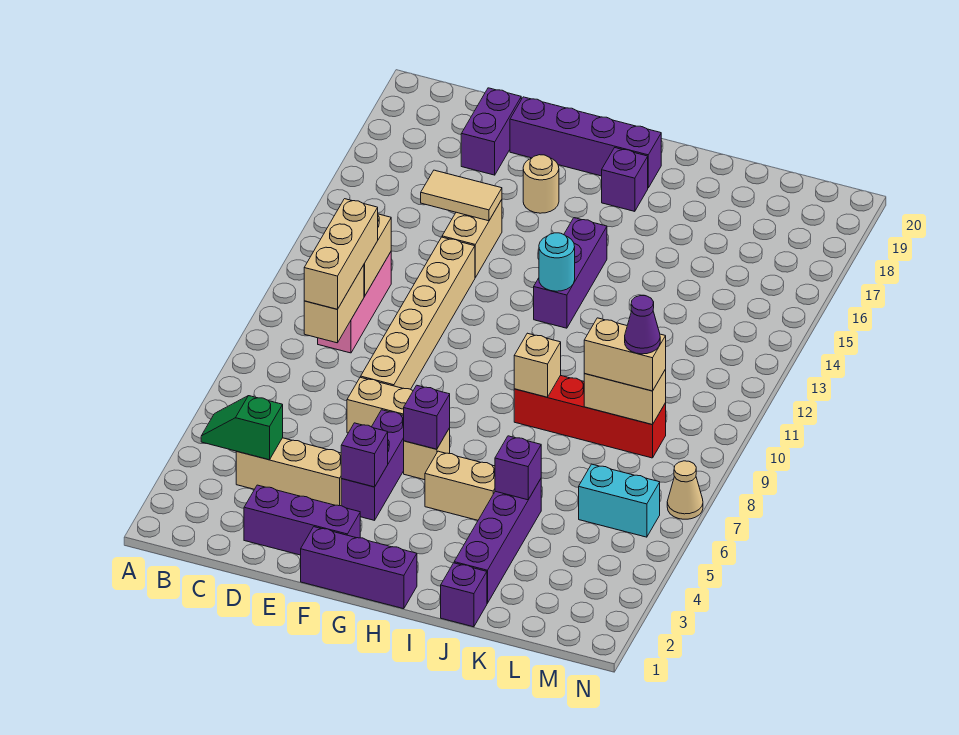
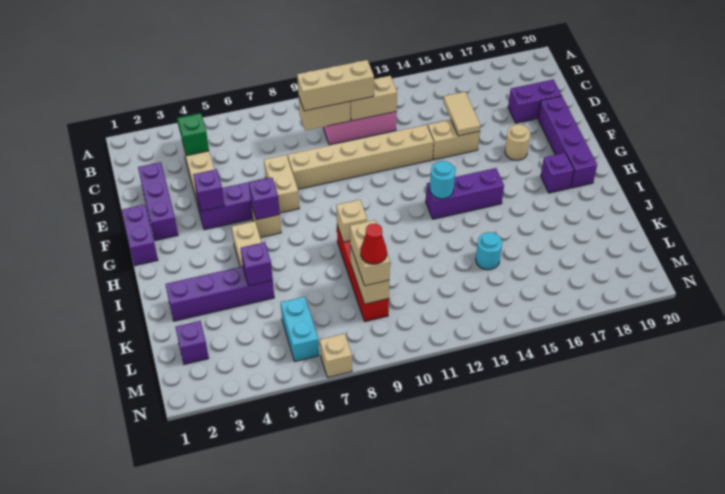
purple 1x3 brick [301,527,417,609] -> purple 1x2 brick [122,205,158,266]
purple 1x1 brick [441,563,487,627] -> purple 1x1 brick moved to [175,321,209,365]
none -> cyan 1x1 round brick [476,232,502,270]
purple 1x1 cone [625,296,660,354] -> red 1x1 cone [361,224,387,264]
tan 1x1 cone [667,461,703,519] -> tan 1x1 brick [320,334,352,378]

